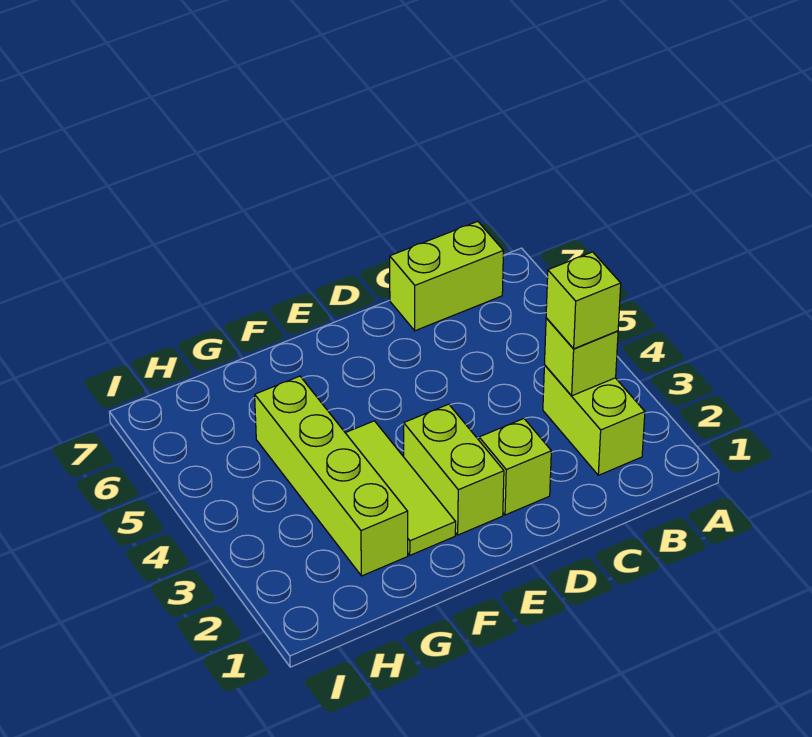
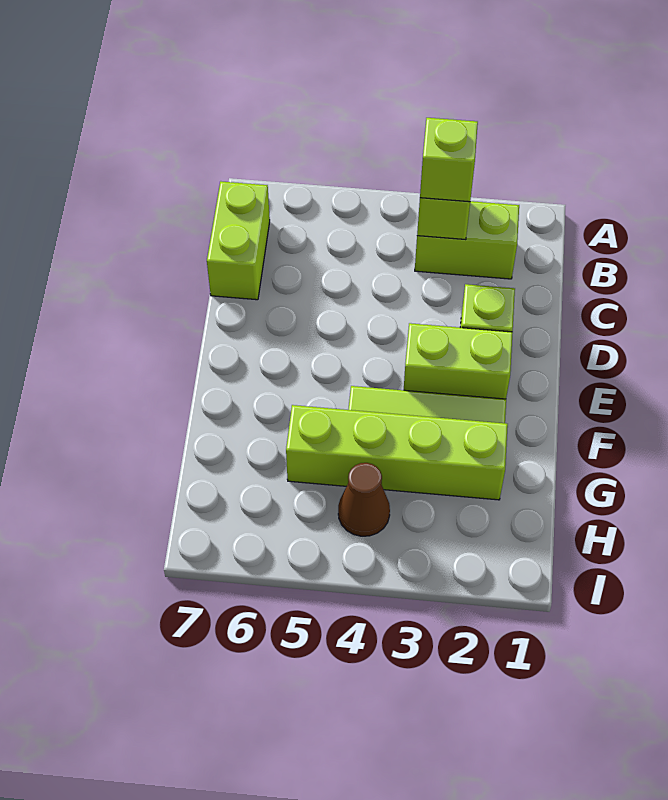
none -> brown 1x1 cone [338,463,390,536]

